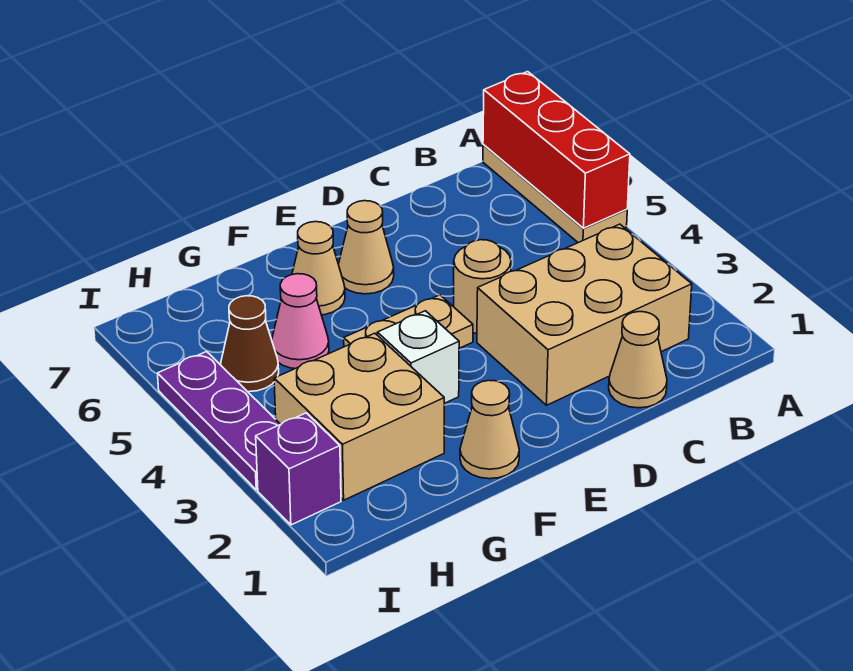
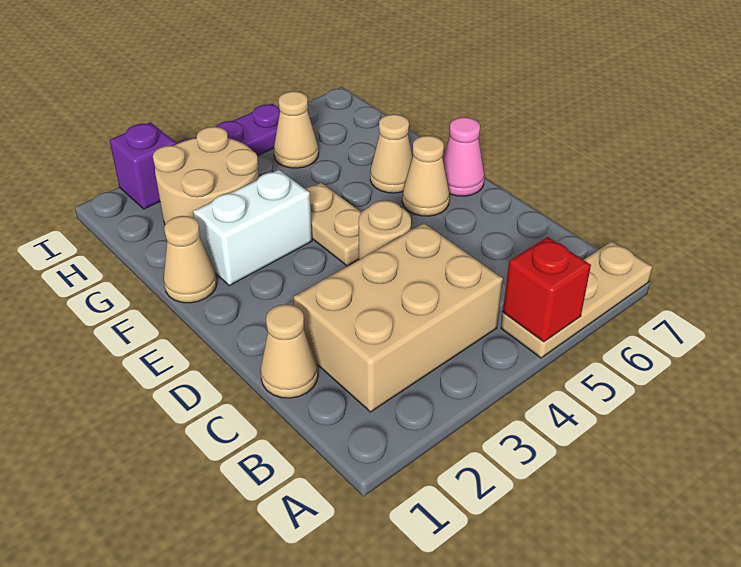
red 1x3 brick [483,72,630,228] -> red 1x1 brick [503,237,591,342]
tan 2x3 brick [477,224,692,405] -> tan 2x3 brick turned to [294,223,503,412]
white 1x1 brick [377,311,459,403] -> white 1x2 brick [193,170,312,286]
tan 2x2 brick [274,333,444,500] -> tan 2x2 round brick [153,127,259,224]
pink 1x1 cone [272,274,329,369] -> pink 1x1 cone moved to [443,117,484,196]
brown 1x1 cone [221,296,279,392] -> tan 1x1 cone [274,91,319,168]

